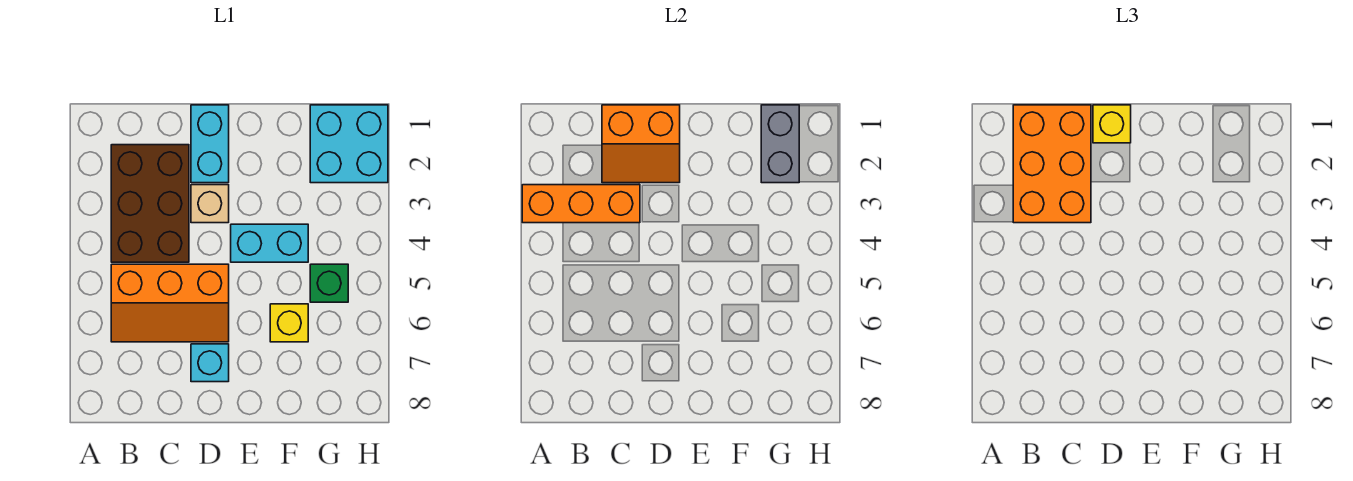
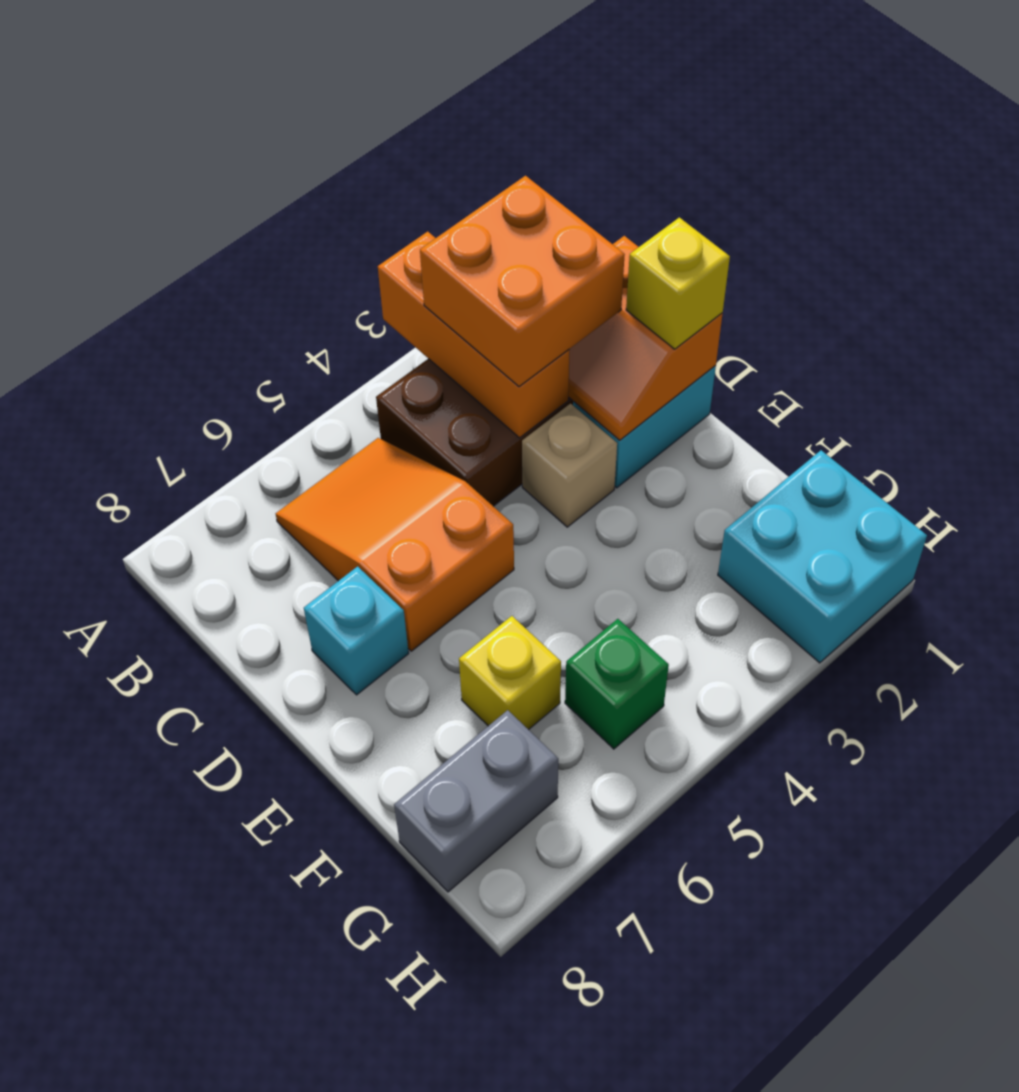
orange 2x3 brick [1013,105,1091,223] -> orange 2x2 brick [420,176,625,387]
orange 2x3 slope [111,264,229,342] -> orange 2x3 slope turned to [276,438,514,651]
cyan 1x2 brick [231,224,308,262] -> none
grey 1x2 brick [761,105,799,183] -> grey 1x2 brick moved to [394,710,558,892]

